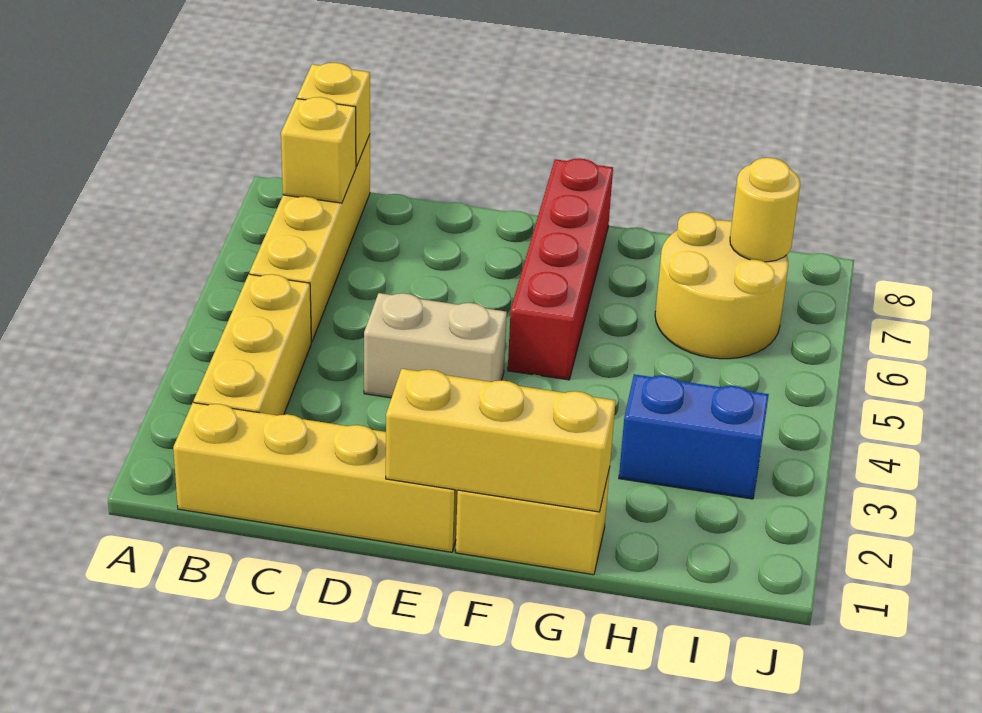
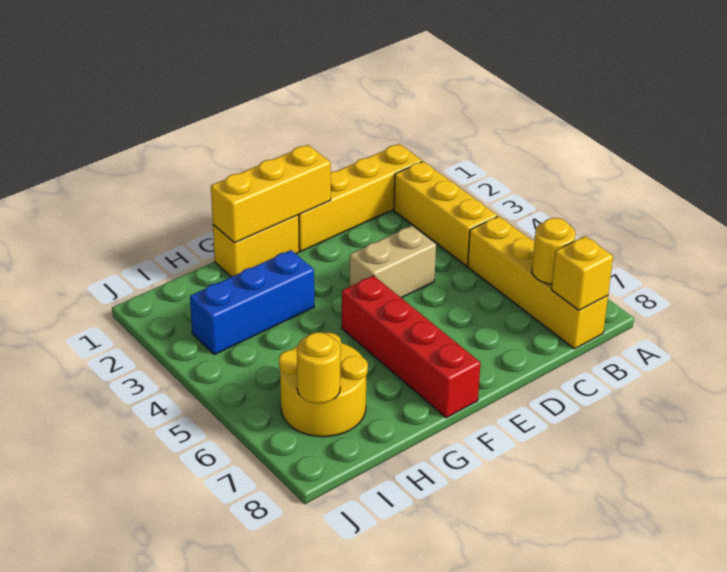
yellow 1x1 brick [281,97,356,203] -> yellow 1x1 round brick [532,218,575,284]
blue 1x2 brick [619,374,769,499] -> blue 1x3 brick [190,250,314,355]

